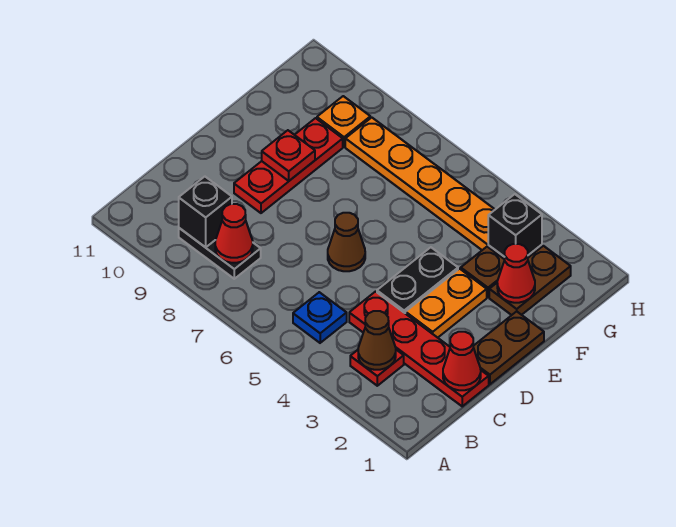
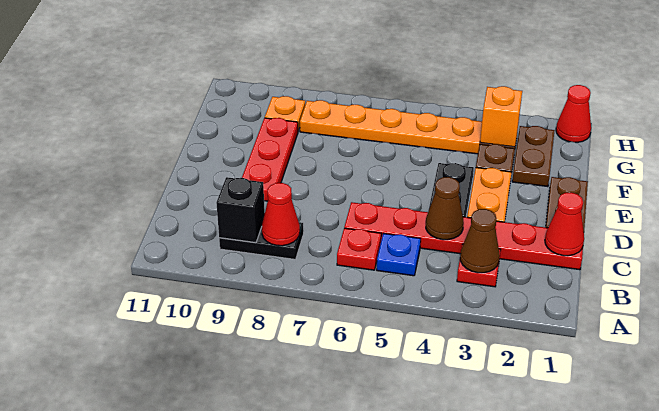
red 1x4 plate [349,292,489,406] -> red 1x6 plate [344,202,583,270]
brown 1x1 cone [328,213,365,271] -> brown 1x1 cone moved to [426,177,464,240]
red 1x1 plate [262,130,315,181] -> red 1x1 plate moved to [337,228,381,270]
red 1x1 cone [497,244,535,303] -> red 1x1 cone moved to [556,85,591,142]
black 1x1 brick [488,194,542,257] -> orange 1x1 brick [480,86,522,147]

